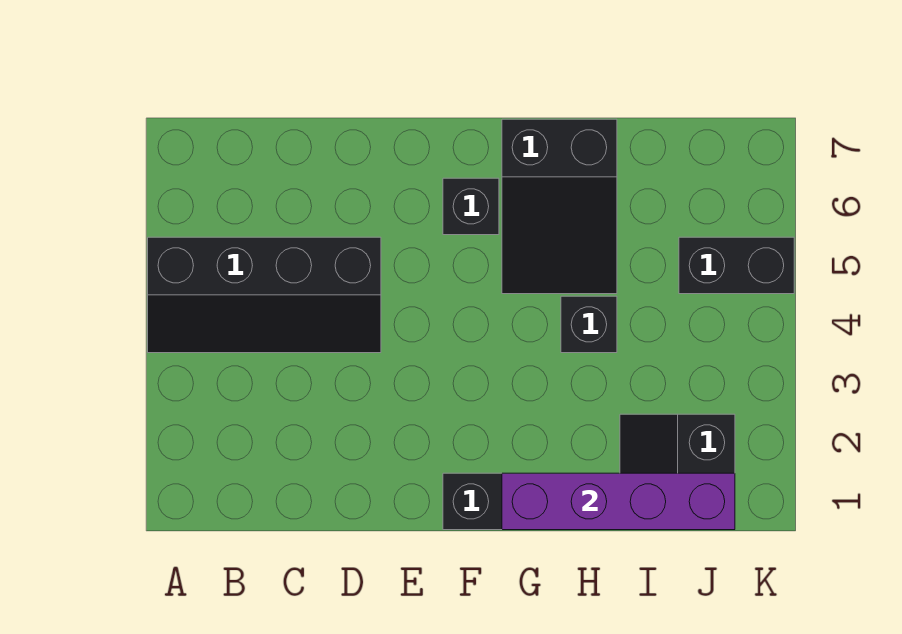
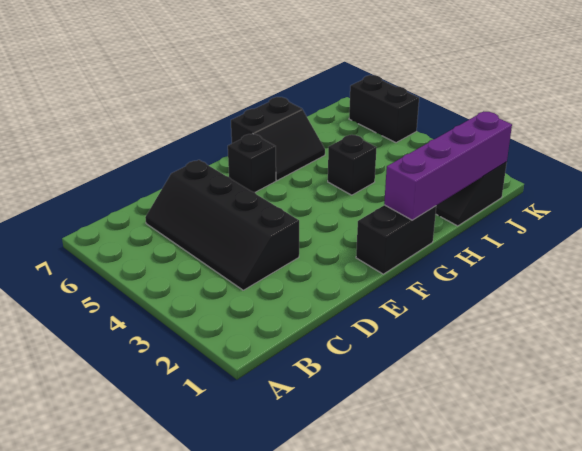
black 2x4 slope [148,237,381,353] -> black 2x4 slope turned to [145,160,299,290]
black 2x3 slope [502,119,617,294] -> black 2x2 slope [231,97,325,180]
black 1x2 brick [679,237,794,294] -> black 1x2 brick turned to [349,75,419,143]

